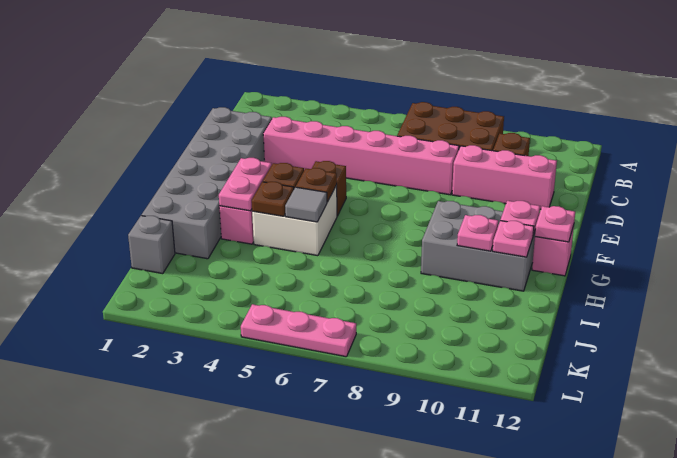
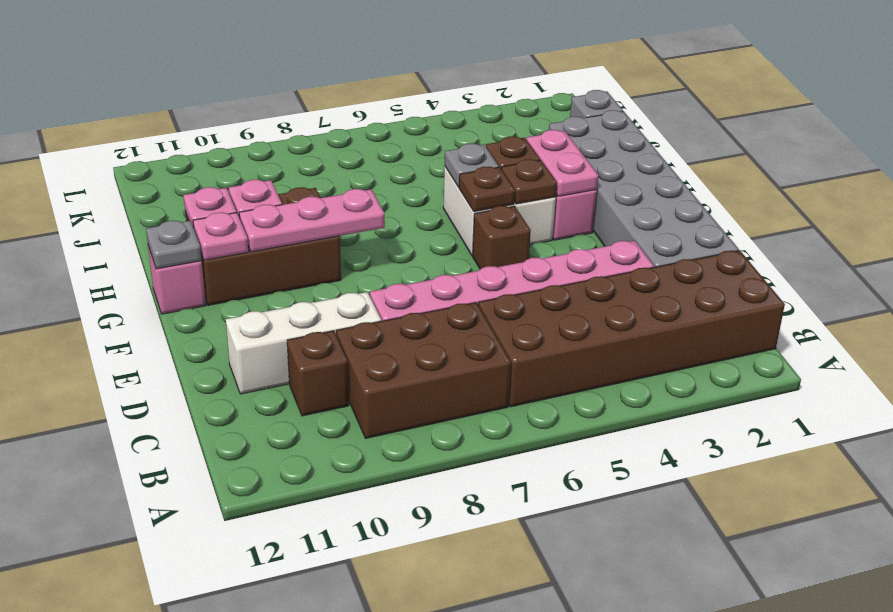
none -> brown 2x6 brick [478,251,785,407]
pink 1x3 brick [452,145,557,209] -> white 1x3 brick [226,292,382,394]
grey 2x3 brick [421,201,535,291] -> brown 2x3 brick [185,187,341,305]
pink 1x1 plate [535,206,575,242] -> grey 1x1 plate [146,221,202,269]
grey 1x1 tile [285,187,327,222] -> grey 1x1 plate [445,144,499,187]
pink 1x3 plate [241,304,356,357] -> pink 1x3 plate moved to [239,189,385,252]

